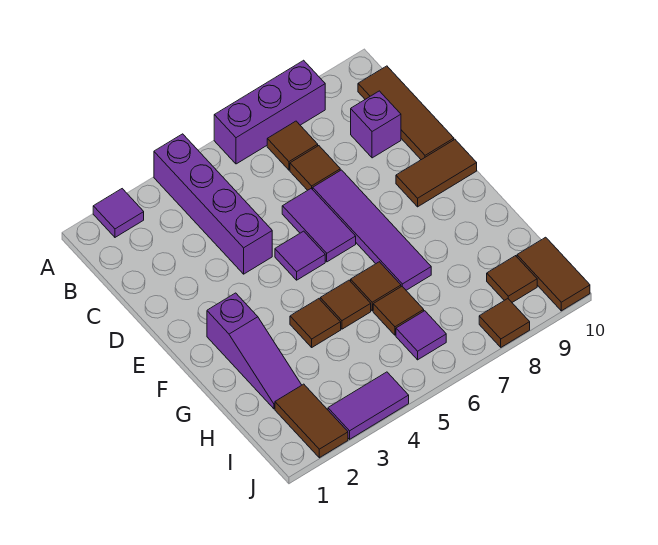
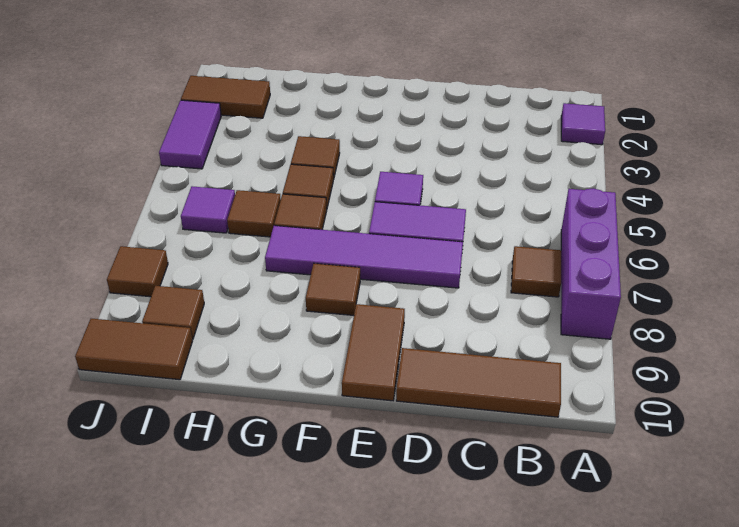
purple 1x4 brick [154,134,272,274] -> none
brown 1x1 tile [290,146,340,190] -> brown 1x1 tile moved to [306,264,360,315]
purple 1x1 brick [351,91,401,158] -> none
purple 1x3 slope [207,293,301,409] -> none

